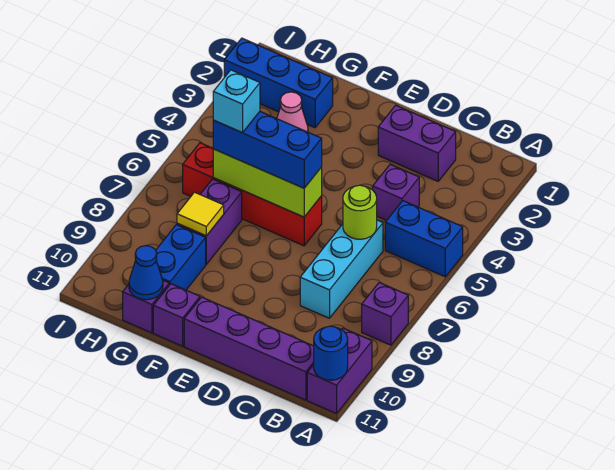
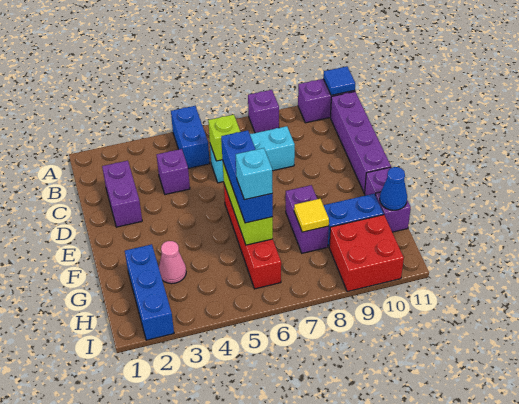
blue 1x1 round brick [314,326,348,380] -> blue 1x1 tile [323,66,355,95]
lime 1x1 round brick [343,185,377,239] -> lime 1x1 brick [208,115,240,161]
purple 1x2 brick [177,179,242,264] -> purple 1x2 brick turned to [286,185,329,253]
none -> red 2x2 brick [329,215,404,292]

